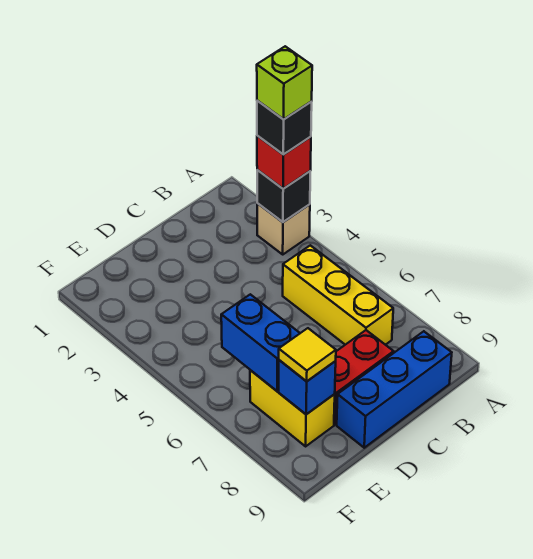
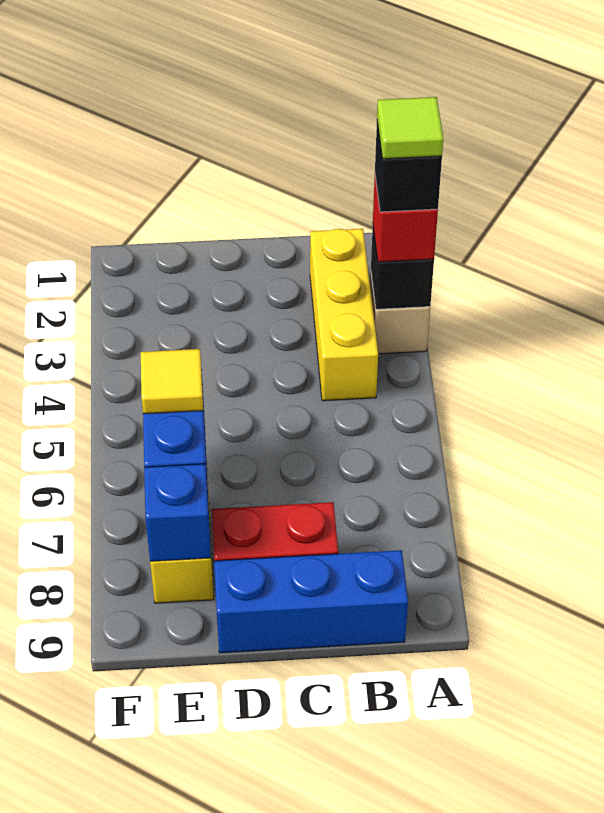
lime 1x1 brick [257,46,312,119] -> lime 1x1 tile [377,97,443,159]
yellow 1x3 brick [283,245,393,345] -> yellow 1x3 brick moved to [310,229,378,401]
yellow 1x1 tile [279,328,336,381] -> yellow 1x1 tile moved to [141,349,203,414]

